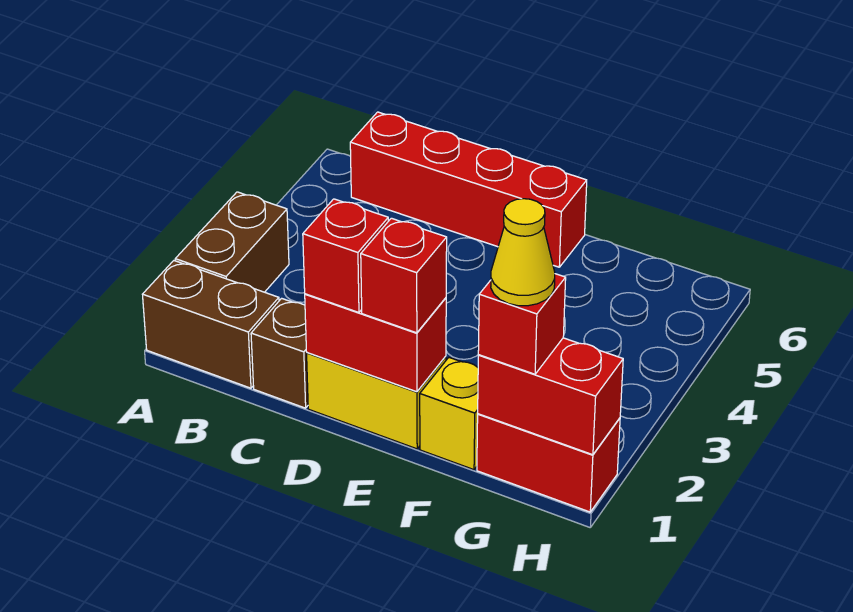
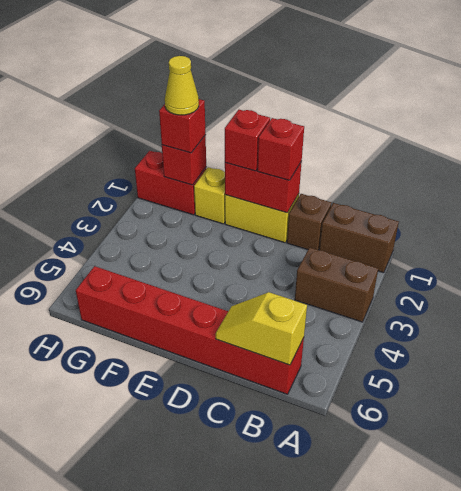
brown 1x2 brick [175,192,289,292] -> brown 1x2 brick turned to [295,247,378,322]
red 1x4 brick [350,112,587,267] -> red 1x6 brick [76,266,304,394]
none -> yellow 1x2 slope [216,292,307,365]
red 1x2 brick [478,338,623,455] -> red 1x1 brick [162,135,206,185]

